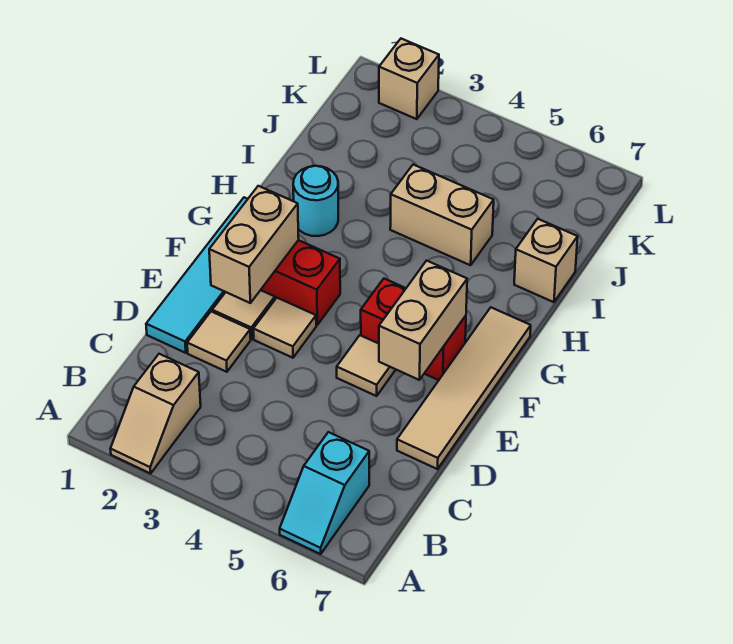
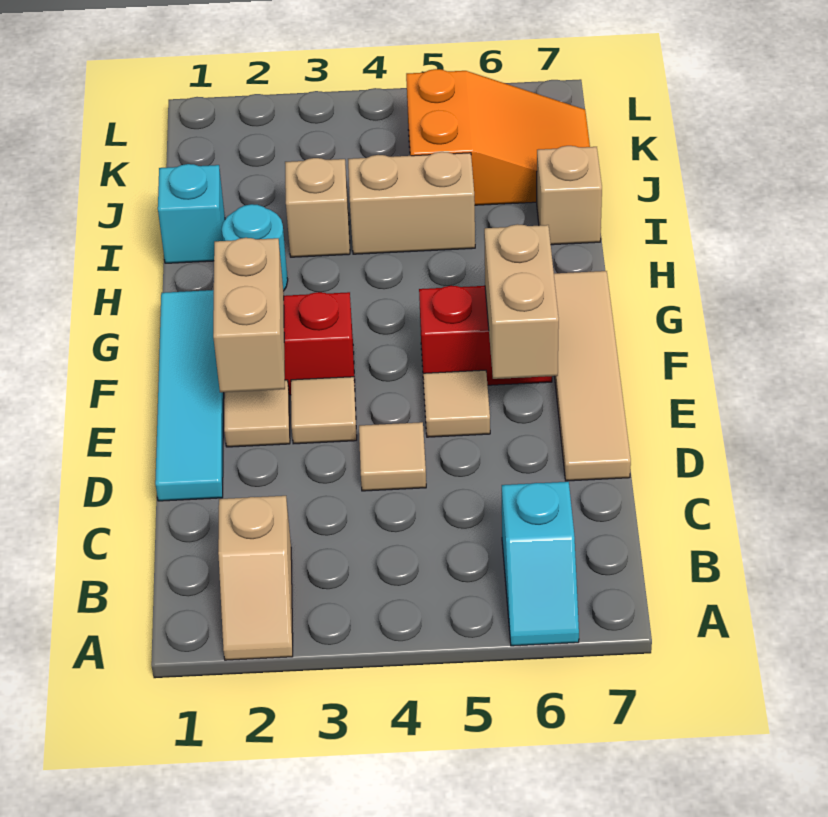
tan 1x1 tile [187,312,251,372] -> tan 1x1 tile moved to [359,422,426,491]
none -> cyan 1x1 brick [158,164,225,263]
none -> orange 2x3 slope [406,69,590,205]
tan 1x1 brick [379,39,439,119] -> tan 1x1 brick moved to [285,158,350,257]

